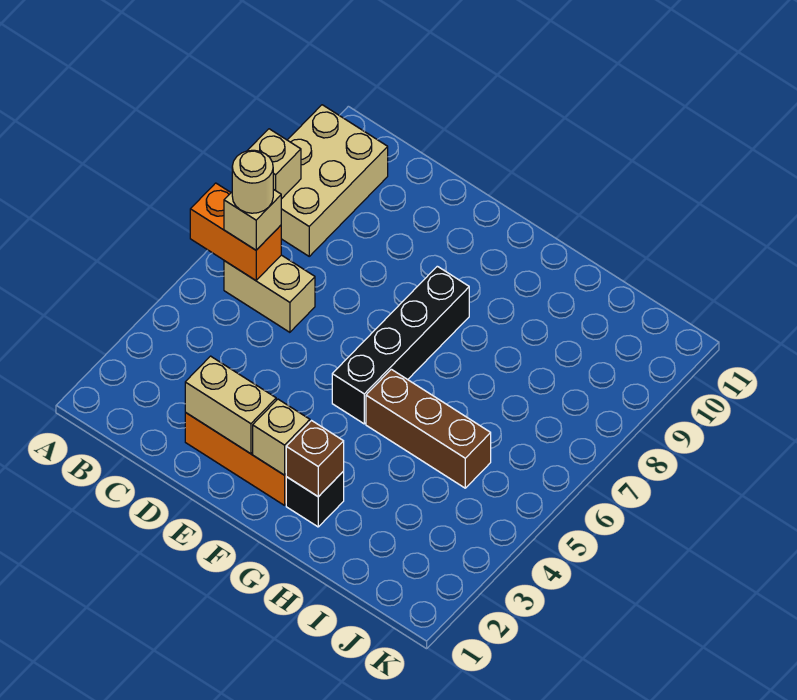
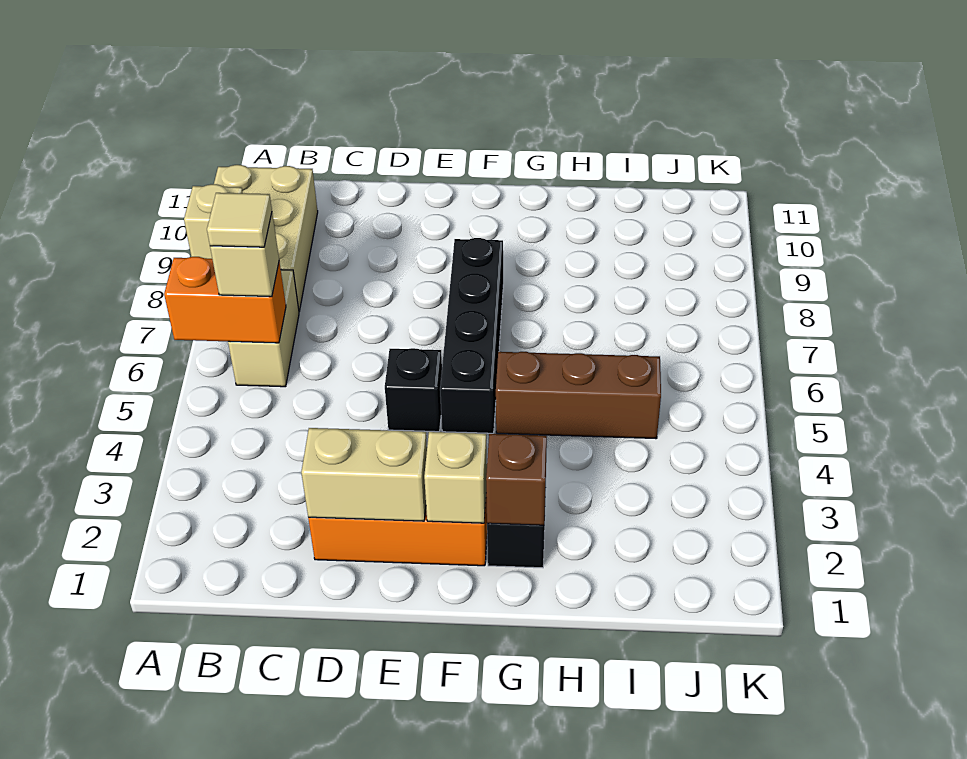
tan 1x2 brick [224,255,315,332] -> tan 1x2 brick turned to [228,270,299,387]
tan 1x1 round brick [232,150,273,213] -> tan 1x1 tile [207,193,272,247]
none -> black 1x1 brick [385,348,442,432]

